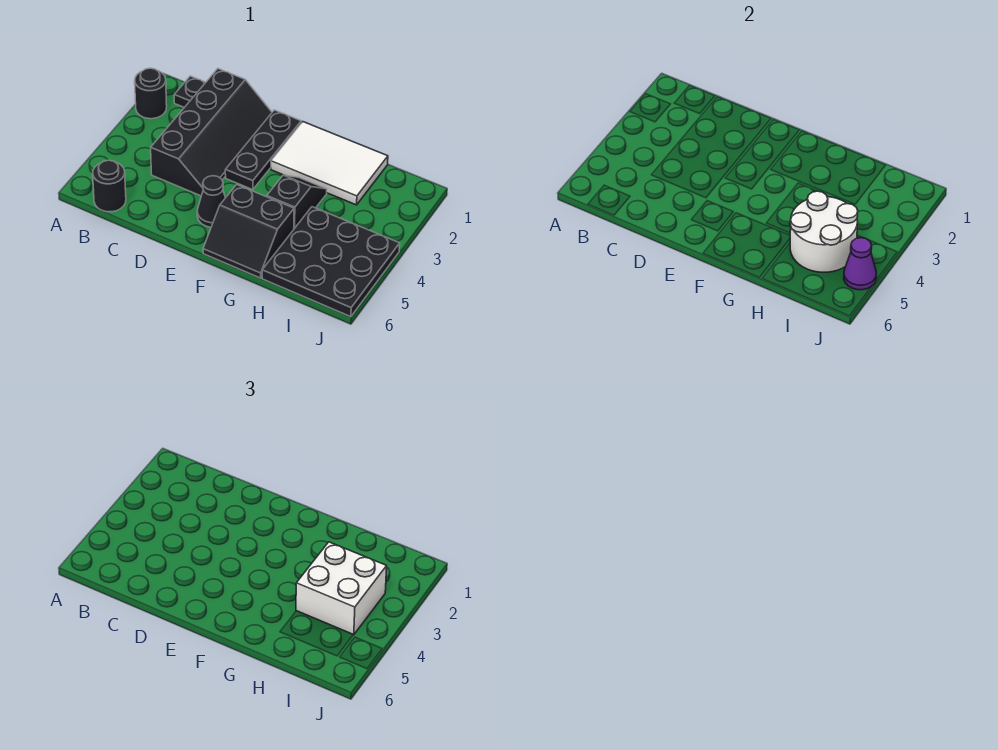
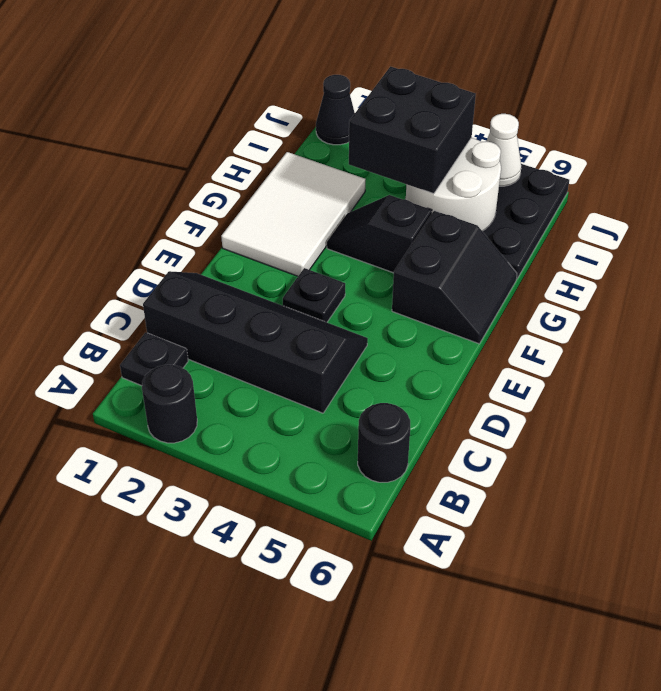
black 1x3 plate [225,110,301,190] -> black 1x1 plate [283,268,345,322]
black 1x1 cone [197,176,225,227] -> black 1x1 cone moved to [316,75,355,145]
white 2x2 brick [296,542,387,635] -> black 2x2 brick [349,67,476,194]
purple 1x1 cone [844,238,876,290] -> white 1x1 cone [487,114,521,186]

